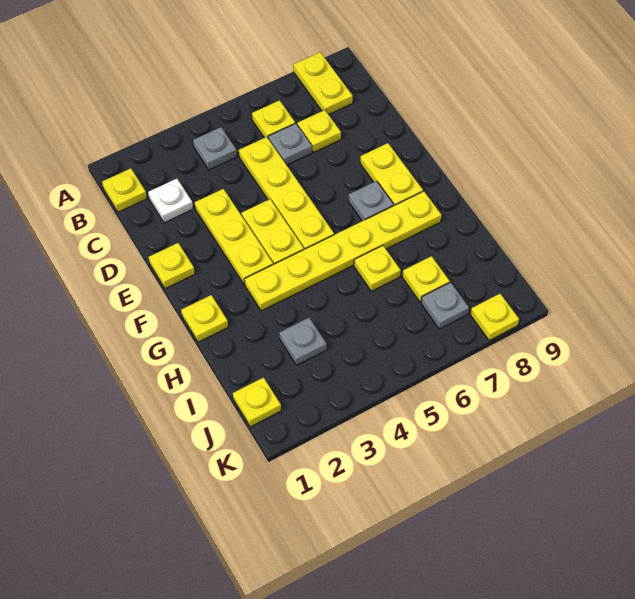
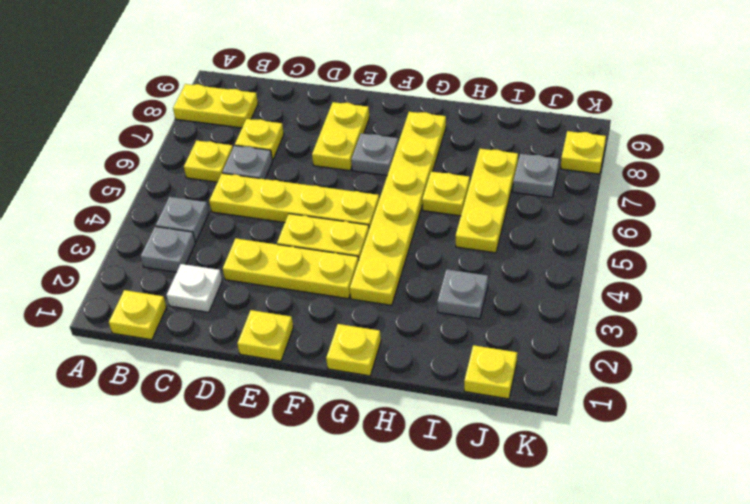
none -> grey 1x1 plate [141,227,195,272]
yellow 1x2 plate [360,143,423,205] -> yellow 1x2 plate turned to [312,102,369,170]
yellow 1x1 plate [402,256,450,302] -> yellow 1x3 plate [456,149,518,253]

